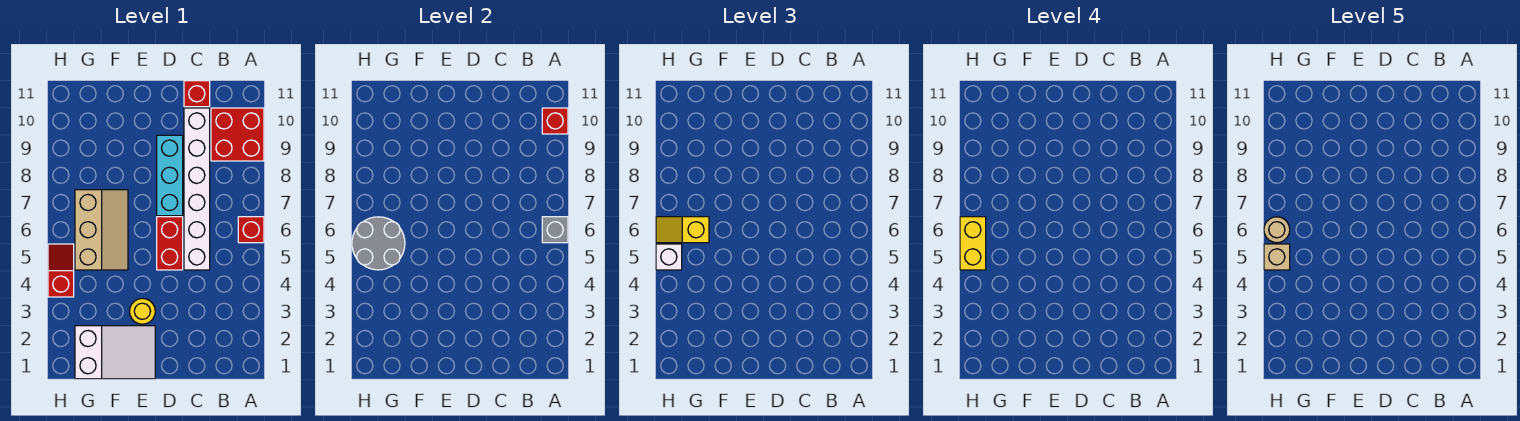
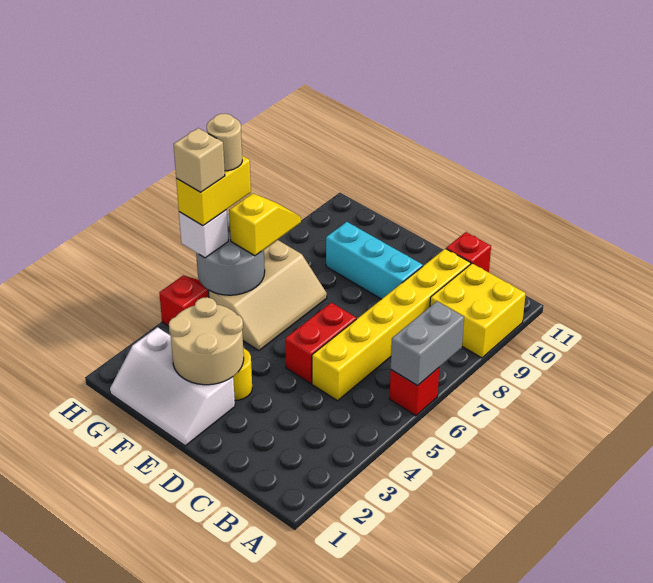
grey 1x1 brick [542,217,568,243] -> grey 1x2 brick [391,301,464,386]
red 2x2 brick [211,108,264,161] -> yellow 2x2 brick [430,264,526,358]
red 1x1 brick [542,108,568,134] -> none
white 1x6 brick [184,108,210,270] -> yellow 1x6 brick [312,249,471,401]
cyan 1x3 brick [157,135,183,216] -> cyan 1x3 brick turned to [326,222,423,299]
white 2x3 slope [75,326,155,379] -> white 2x3 slope turned to [110,327,235,446]
none -> tan 2x2 round brick [169,297,244,385]
yellow 1x2 slope [656,217,709,243] -> yellow 1x2 slope turned to [229,193,301,256]

